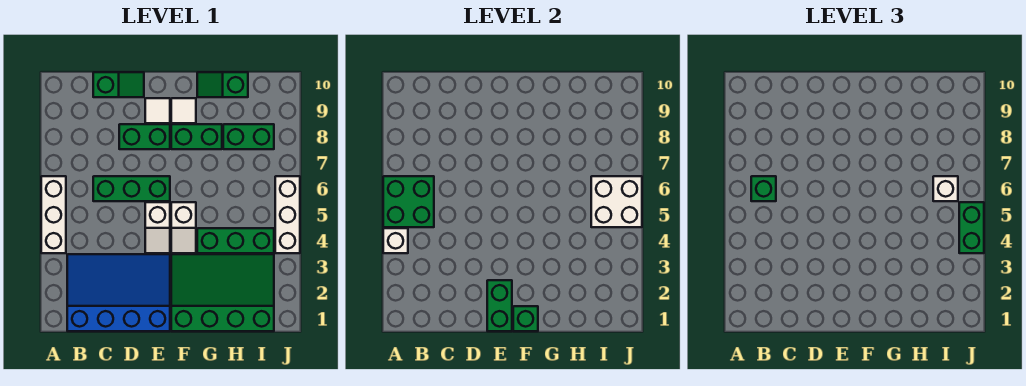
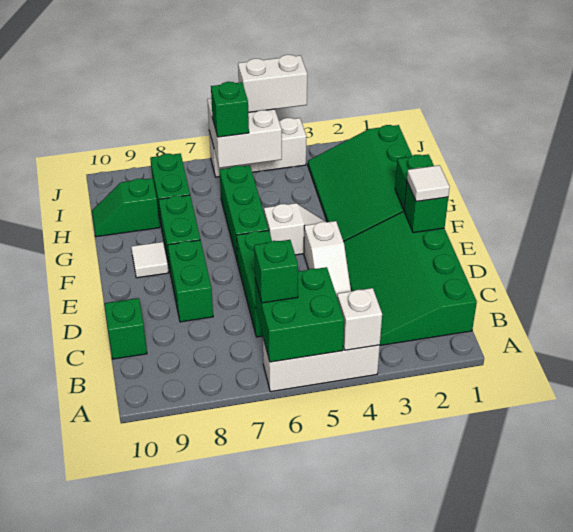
blue 3x4 slope [67,254,170,331] -> green 3x4 slope [344,211,477,345]
green 1x2 brick [487,280,512,331] -> green 1x1 brick [404,182,448,233]
white 1x2 slope [145,202,170,253] -> white 1x2 slope turned to [304,221,351,296]
white 1x1 tile [145,98,170,123] -> white 1x1 tile moved to [407,165,450,201]
green 1x3 brick [197,228,274,253] -> green 1x3 brick moved to [220,165,269,263]
green 1x2 slope [197,72,248,97] -> green 1x2 slope turned to [92,178,160,237]
white 1x1 brick [933,176,958,201] -> green 1x1 brick [211,82,249,137]
green 1x2 brick [959,202,984,253] -> white 1x2 brick [238,55,307,112]

